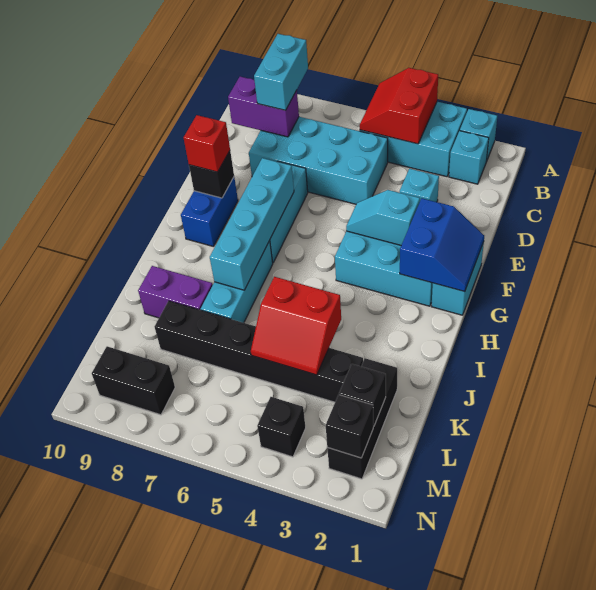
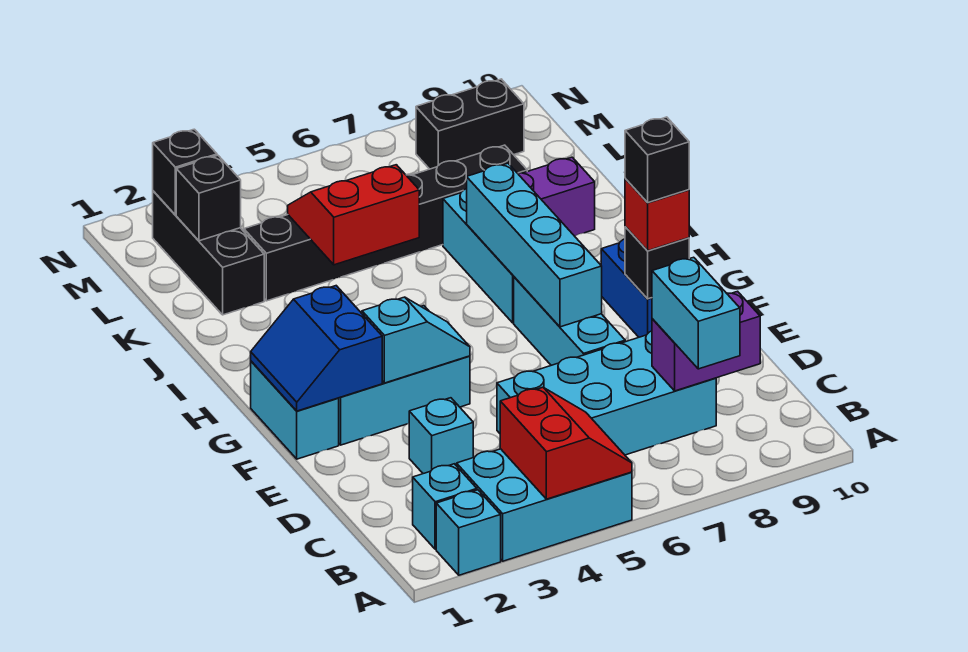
black 1x1 brick [257,397,306,457] -> black 1x1 brick moved to [625,117,689,203]

